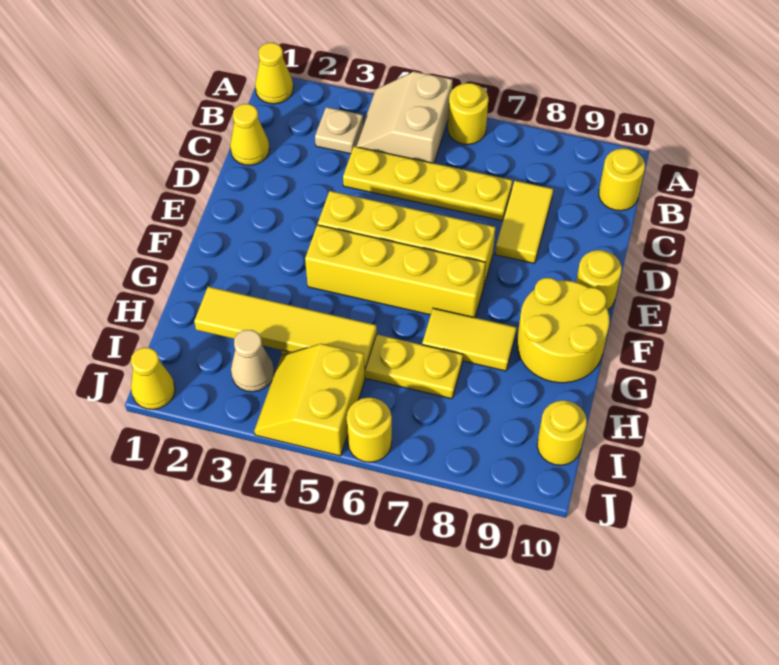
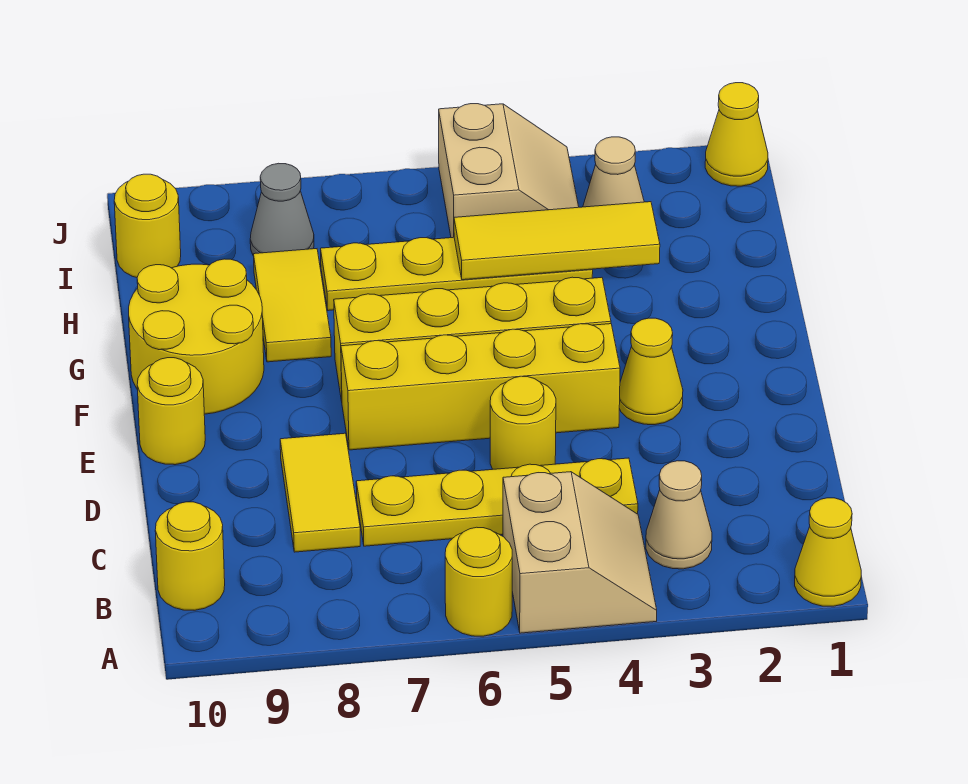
tan 1x1 plate [315,107,363,154] -> tan 1x1 cone [646,461,712,569]
yellow 1x1 cone [230,104,269,165] -> yellow 1x1 cone moved to [619,318,683,425]
yellow 1x2 tile [422,308,517,371] -> yellow 1x2 tile turned to [254,249,331,362]
yellow 1x4 tile [194,287,377,368] -> yellow 1x3 tile [454,202,660,280]
yellow 2x2 slope [254,344,365,456] -> tan 2x2 slope [439,104,579,238]
none -> grey 1x1 cone [250,163,314,256]
yellow 1x1 round brick [347,398,392,462] -> yellow 1x1 round brick moved to [490,376,556,469]

